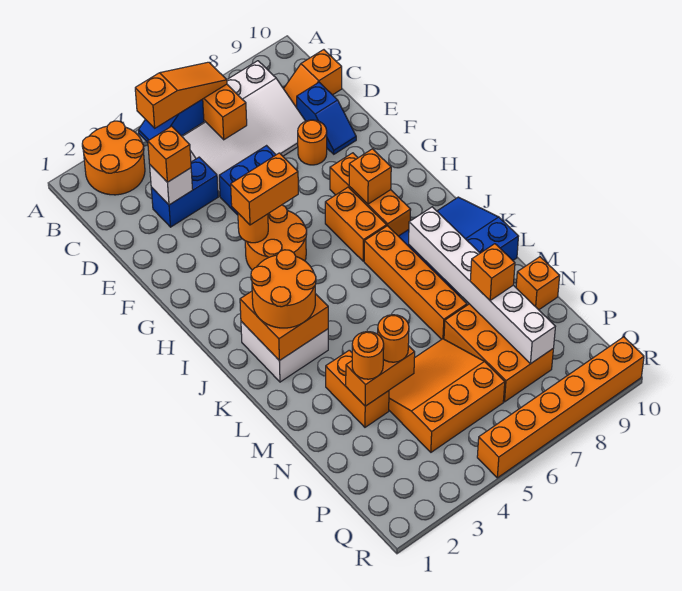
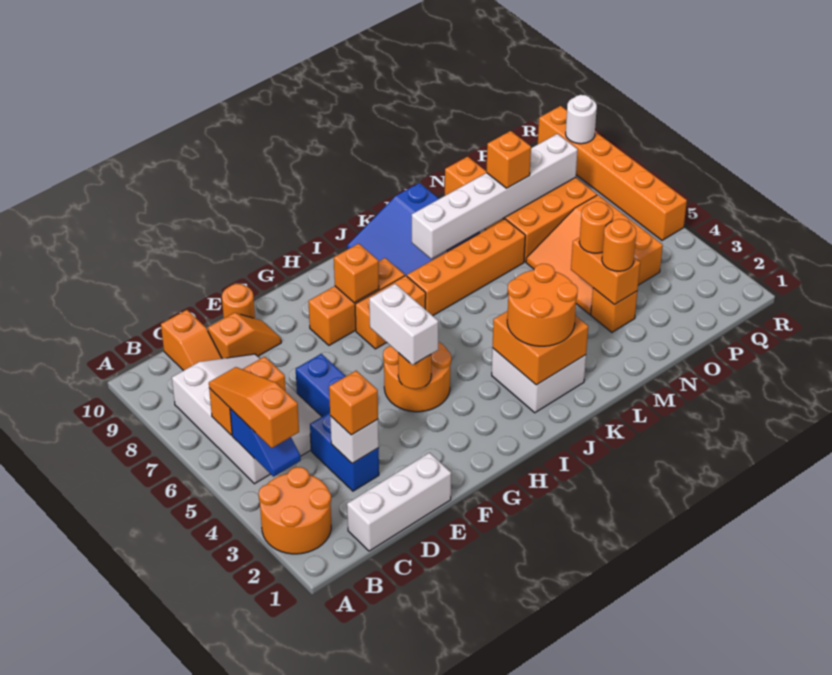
none -> white 1x3 brick [347,453,451,551]
blue 1x2 slope [297,82,356,154] -> orange 1x2 slope [208,313,281,359]
orange 1x1 round brick [298,120,327,165] -> orange 1x1 round brick moved to [222,284,255,318]
orange 1x2 brick [231,153,298,225] -> white 1x2 brick [369,284,438,365]
orange 1x2 brick [326,350,389,427] -> orange 1x1 brick [591,288,637,332]
none -> white 1x1 round brick [566,95,597,144]

